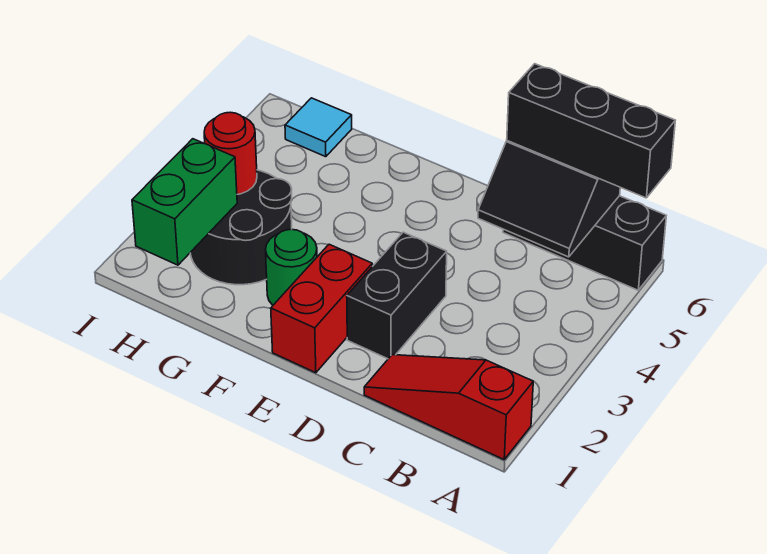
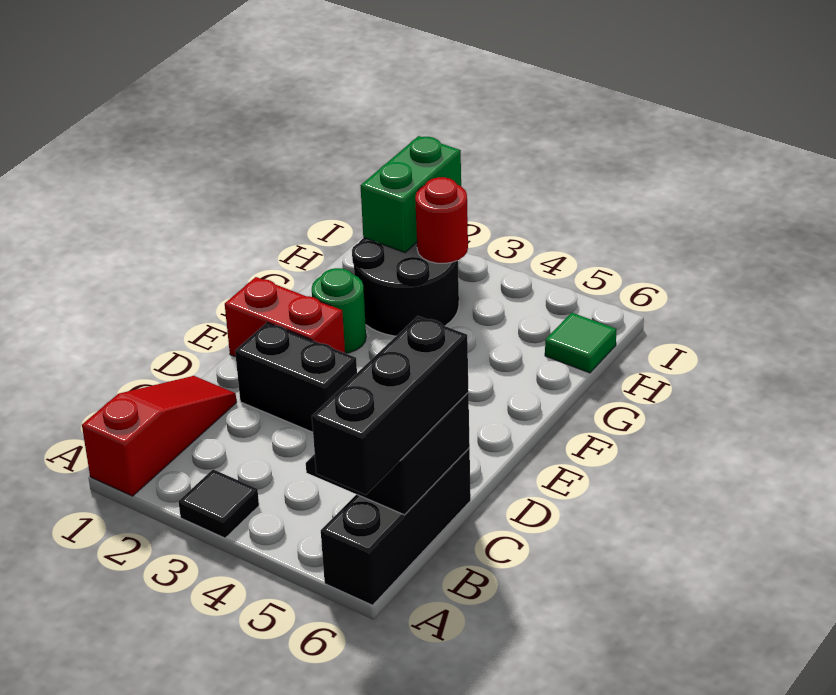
none -> black 1x1 tile [179,469,259,538]
green 1x2 brick [132,139,237,265] -> green 1x2 brick turned to [360,136,461,253]
cyan 1x1 tile [285,98,352,157] -> green 1x1 tile [545,313,616,373]

